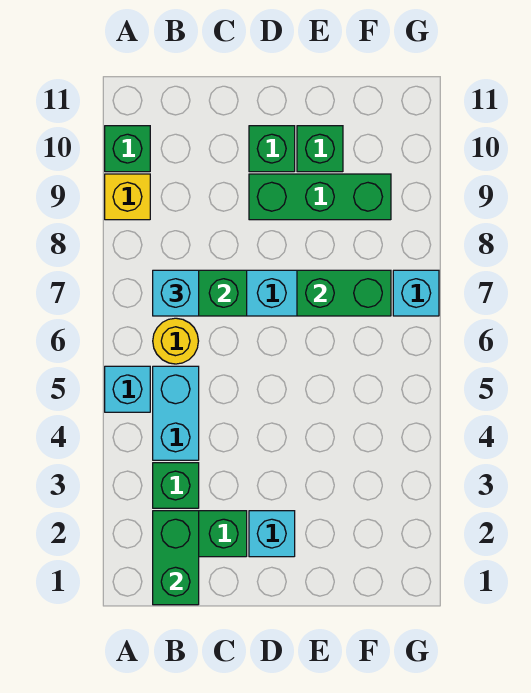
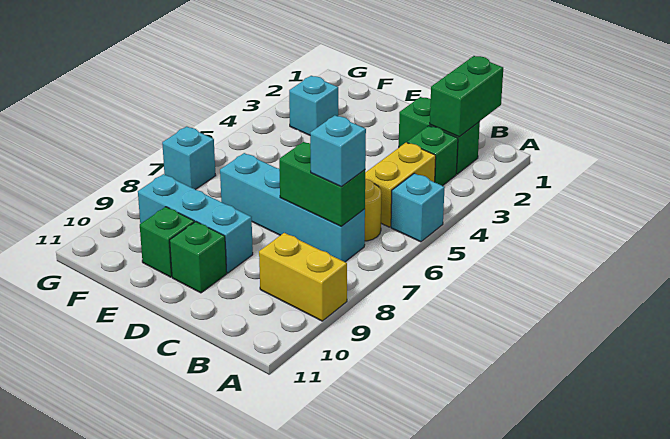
yellow 1x1 brick [105,174,150,220] -> yellow 1x2 brick [259,233,347,321]
green 1x1 brick [105,126,150,172] -> none
cyan 1x2 brick [153,366,199,460] -> yellow 1x2 brick [365,142,436,227]
cyan 1x1 brick [249,511,295,557] -> cyan 1x1 brick moved to [289,76,338,135]
green 1x3 brick [249,174,391,220] -> cyan 1x3 brick [138,174,253,273]
green 1x2 brick [297,270,391,316] -> none

